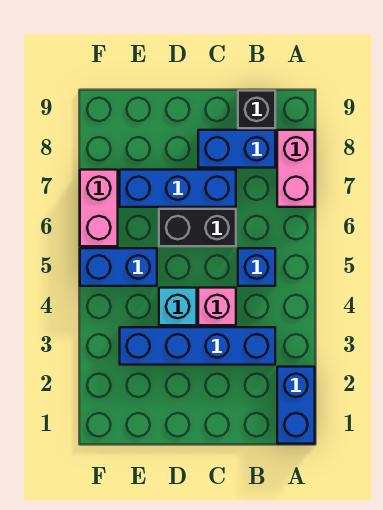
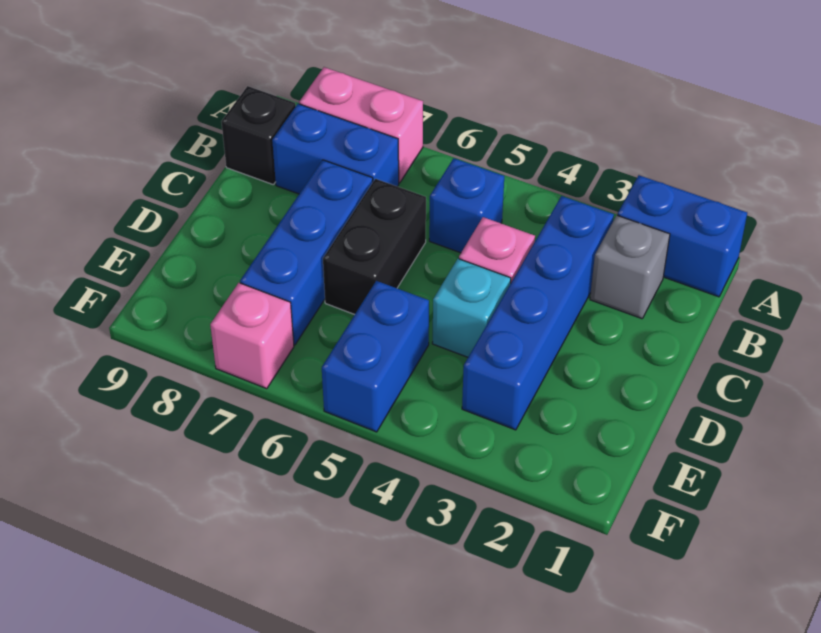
none -> grey 1x1 brick [590,215,670,319]
blue 1x2 brick [198,130,275,168] -> blue 1x2 brick turned to [272,104,399,194]
pink 1x2 brick [80,170,118,246] -> pink 1x1 brick [210,283,294,389]

